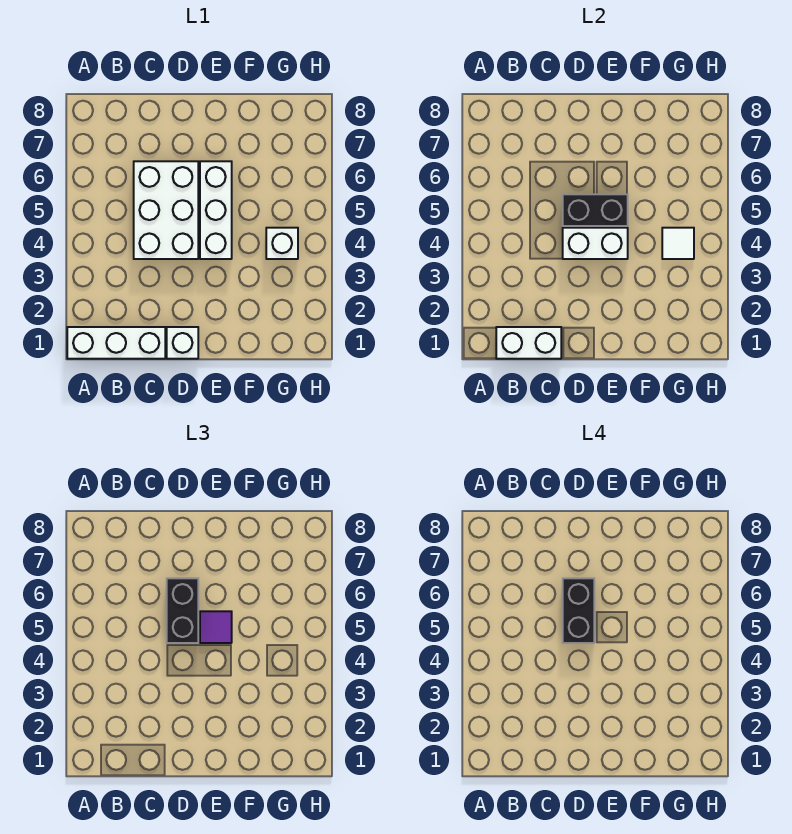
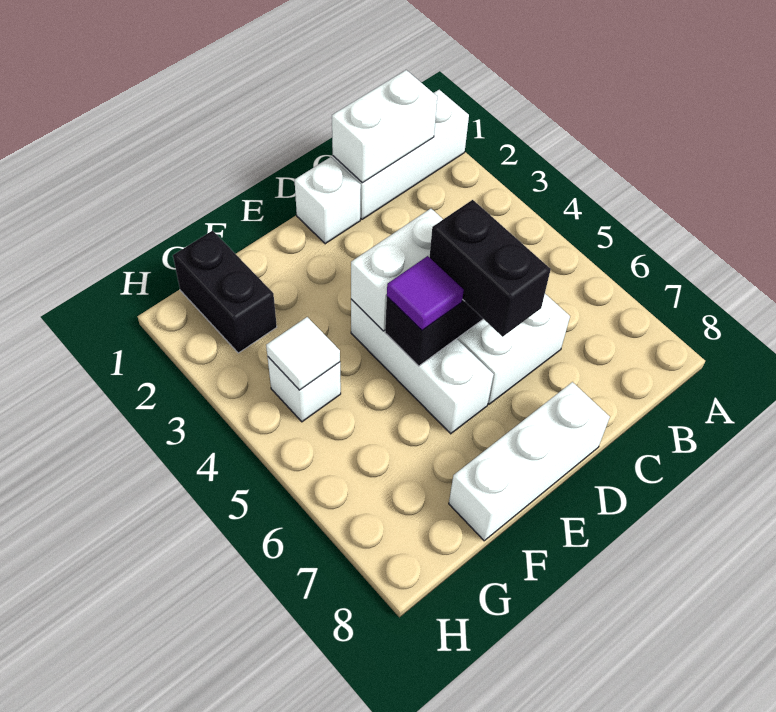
black 1x2 brick [563,578,594,643] -> black 1x2 brick moved to [173,231,277,353]
none -> white 1x3 brick [449,382,610,541]

